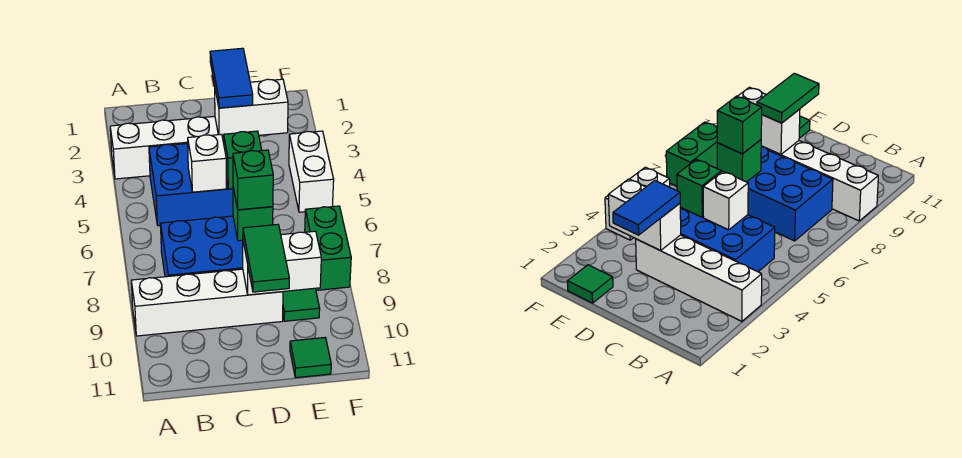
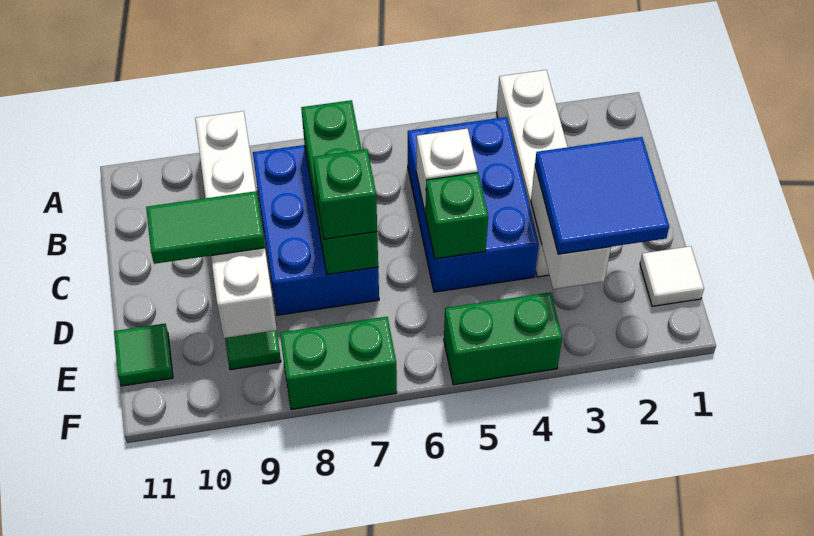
blue 1x2 tile [210,48,253,108] -> blue 2x2 tile [535,137,669,254]
green 1x1 brick [233,188,273,241] -> green 1x3 brick [301,100,378,275]
green 1x1 tile [567,265,613,303] -> white 1x1 tile [640,246,704,306]
white 1x2 brick [289,131,334,212] -> green 1x2 brick [444,292,562,385]

